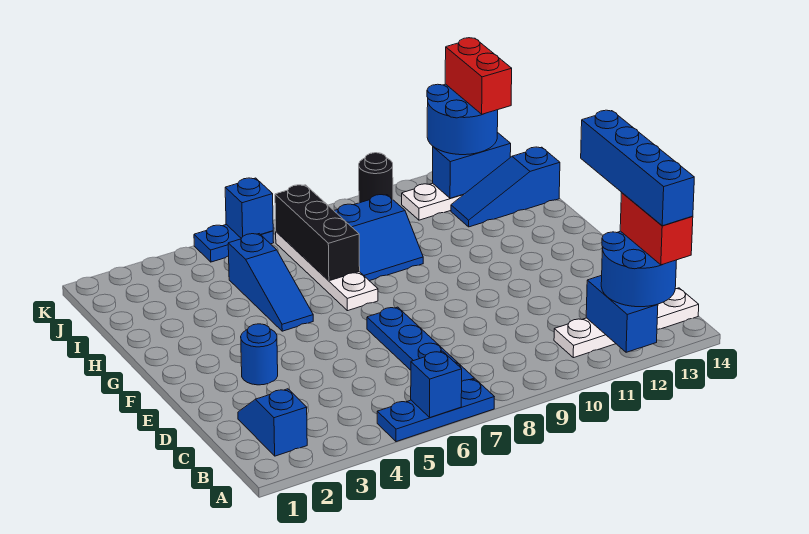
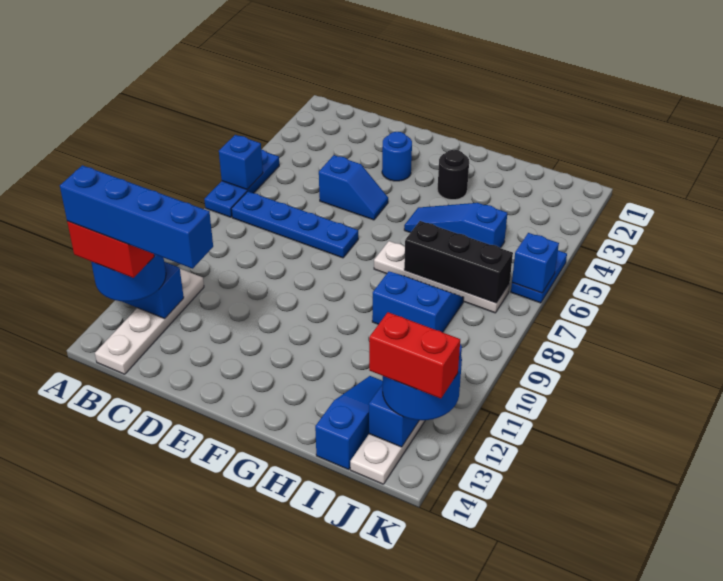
blue 1x2 slope [238,389,307,456] -> blue 1x2 slope moved to [319,155,388,220]
blue 2x2 slope [334,195,423,281] -> blue 2x2 slope turned to [372,272,464,332]
black 1x1 round brick [359,153,393,203] -> black 1x1 round brick moved to [438,150,469,200]

